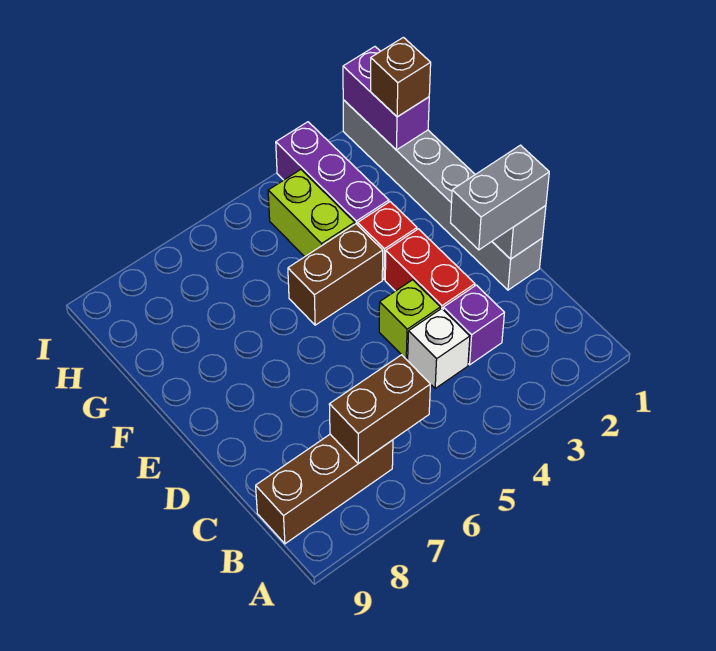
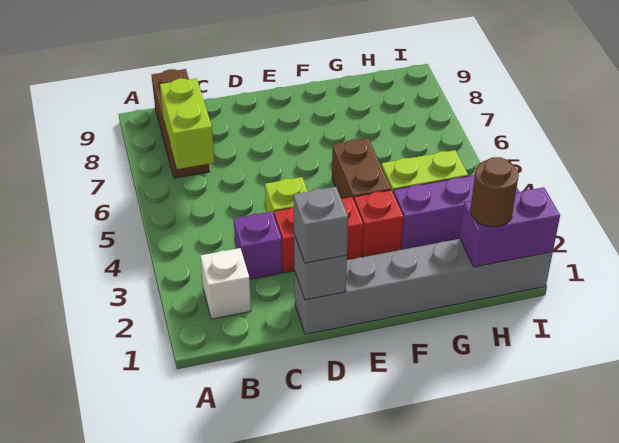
brown 1x2 brick [329,355,431,464] -> lime 1x2 brick [160,78,215,169]
white 1x1 brick [408,309,470,388] -> white 1x1 brick moved to [200,248,251,319]
grey 1x2 brick [451,145,549,250] -> grey 1x1 brick [294,187,348,263]
brown 1x1 brick [371,37,431,117] -> brown 1x1 round brick [470,157,519,227]

